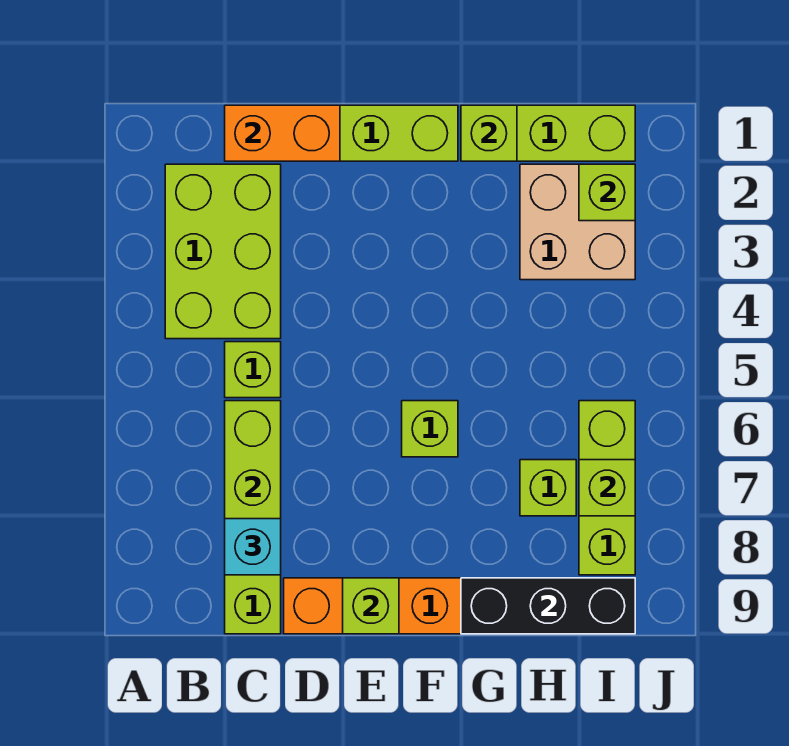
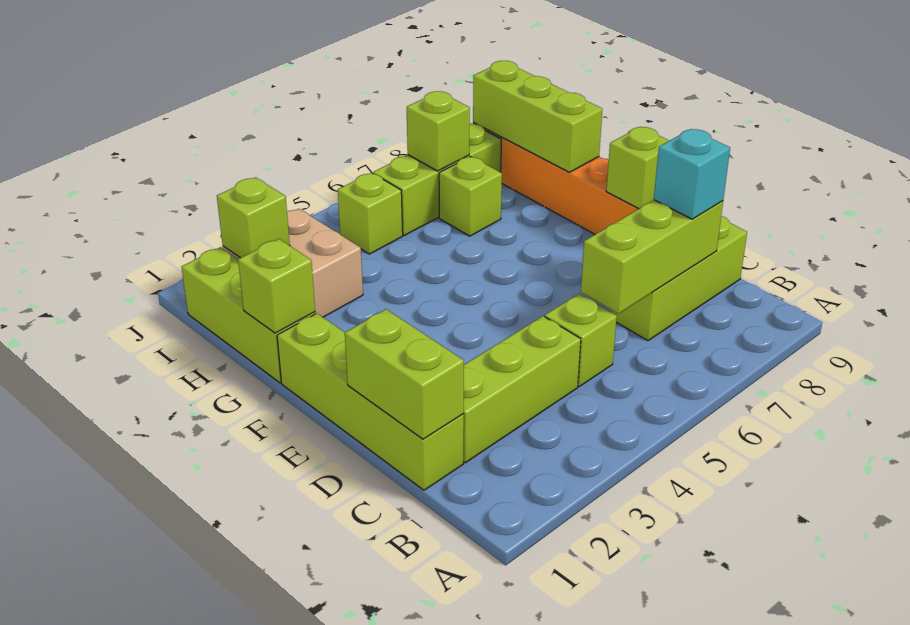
lime 2x3 brick [165,164,281,339] -> lime 1x3 brick [463,316,581,463]
orange 1x2 brick [225,105,340,161] -> lime 1x2 brick [345,309,464,439]
lime 1x1 brick [402,401,458,457] -> lime 1x1 brick moved to [338,173,403,254]
black 1x3 brick [461,578,635,634] -> lime 1x3 brick [473,61,602,172]

